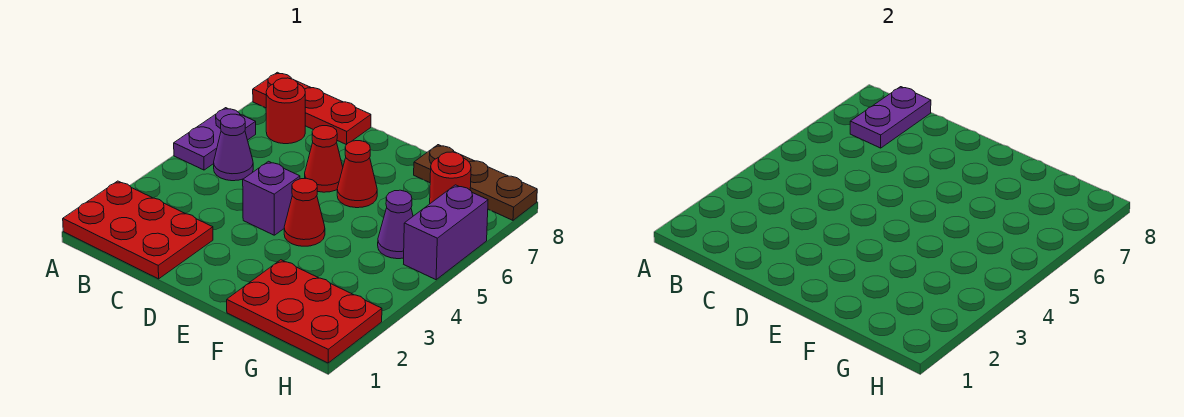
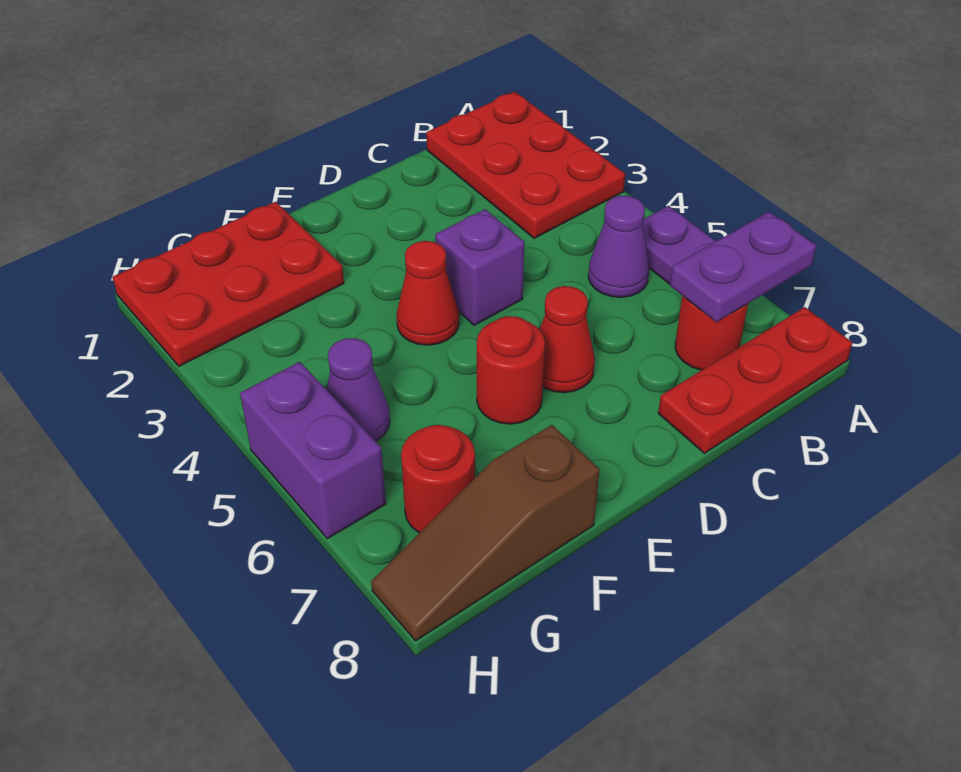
red 2x3 plate [63,181,213,279] -> red 2x3 plate turned to [426,91,625,238]
purple 1x2 plate [850,87,931,148] -> purple 1x2 plate turned to [670,212,817,322]
red 1x1 cone [337,141,377,208] -> red 1x1 round brick [477,316,545,424]
brown 1x3 plate [414,145,537,220] -> brown 1x3 slope [371,425,600,641]

